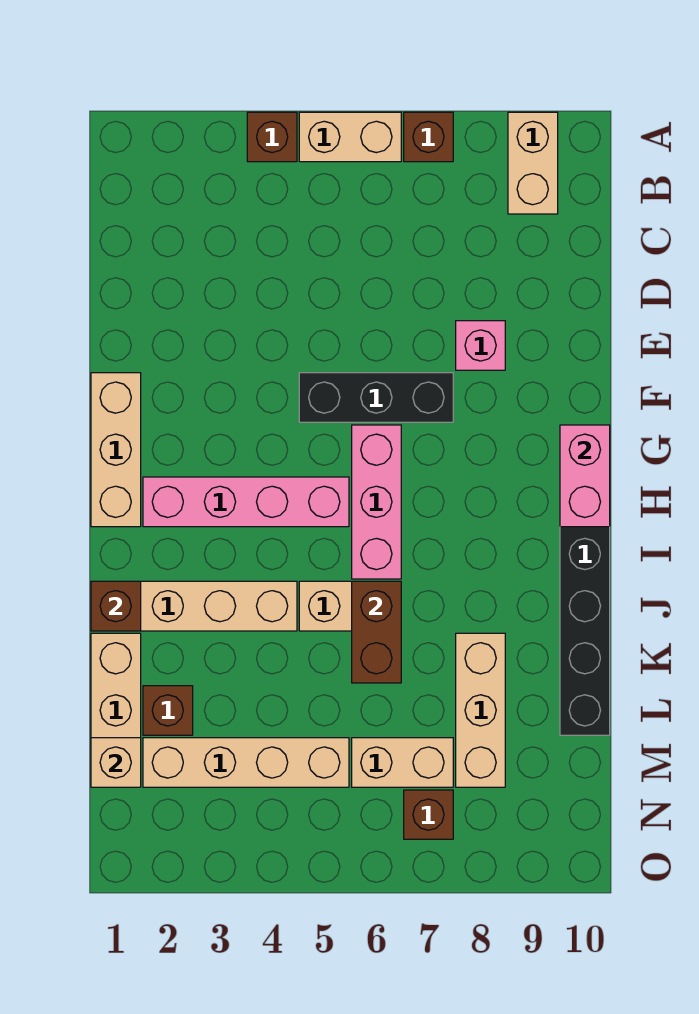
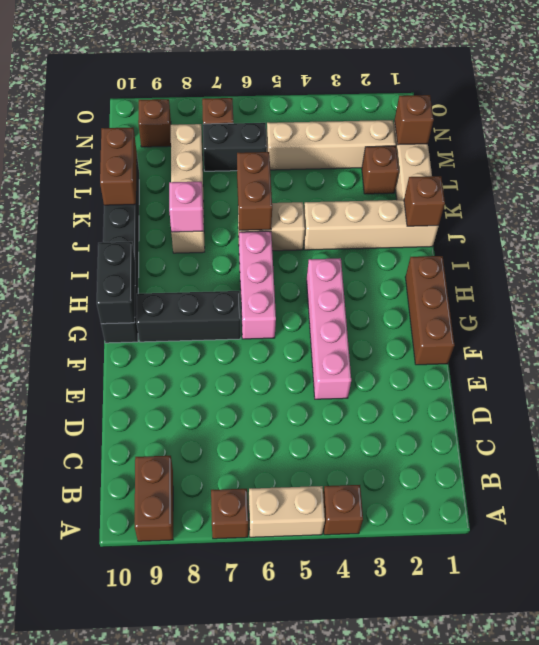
tan 1x2 brick [508,112,558,214] -> brown 1x2 brick [135,456,173,541]
pink 1x1 brick [456,321,505,370] -> pink 1x1 brick moved to [169,182,204,232]
tan 1x3 brick [91,373,141,527] -> brown 1x3 brick [405,256,454,365]
black 1x3 brick [299,373,453,422] -> black 1x3 brick moved to [137,291,241,342]
pink 1x2 brick [560,425,610,527] -> black 1x2 brick [97,242,135,324]
pink 1x4 brick [143,477,349,527] -> pink 1x4 brick turned to [307,258,351,399]
tan 1x3 brick [456,633,505,787] -> tan 1x4 brick [171,124,205,253]
none -> brown 1x2 brick [100,127,137,205]
tan 1x1 brick [91,738,141,787] -> brown 1x1 brick [395,95,434,145]
tan 1x2 brick [352,738,453,787] -> black 1x2 brick [203,123,267,171]
none -> brown 1x1 brick [138,99,171,147]

